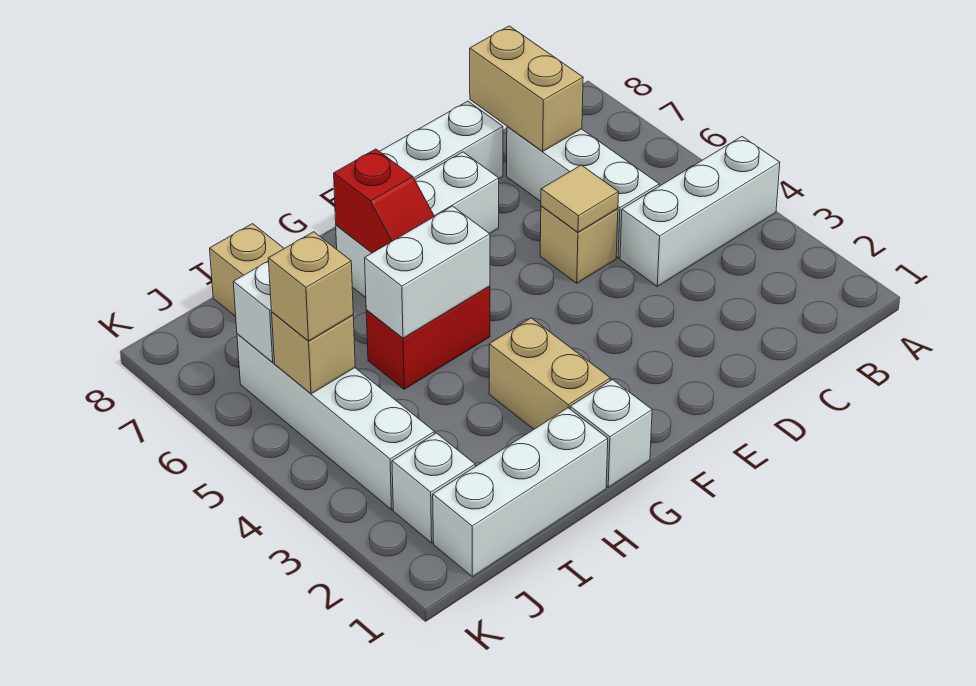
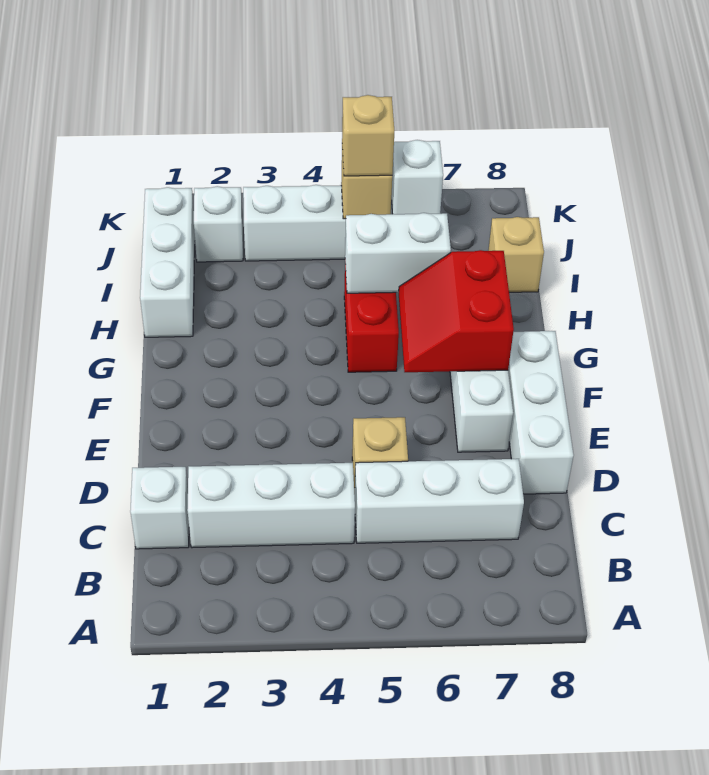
white 1x3 brick [620,137,780,286] -> white 1x3 brick turned to [187,463,355,548]
tan 1x2 brick [470,26,583,151] -> none
tan 1x1 tile [541,165,619,232] -> none
white 1x1 brick [570,380,652,487] -> white 1x1 brick moved to [130,467,189,549]
tan 1x2 brick [489,318,610,429] -> none
white 1x2 brick [365,206,490,338] -> white 1x2 brick turned to [345,213,451,293]
red 1x2 slope [334,149,434,253] -> red 2x2 slope [399,250,514,372]

